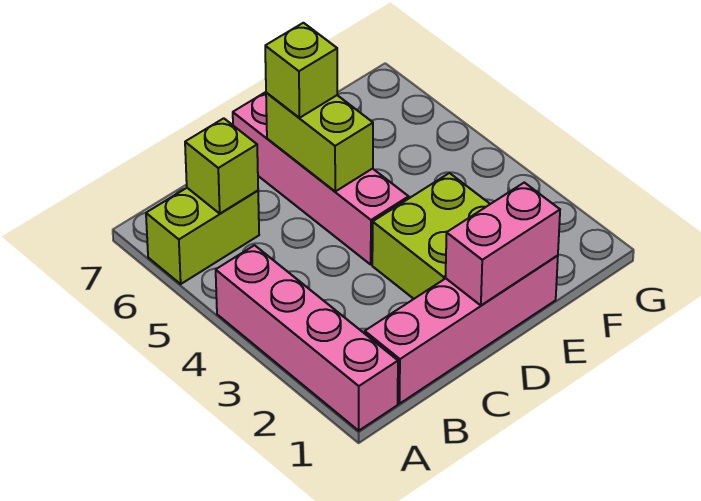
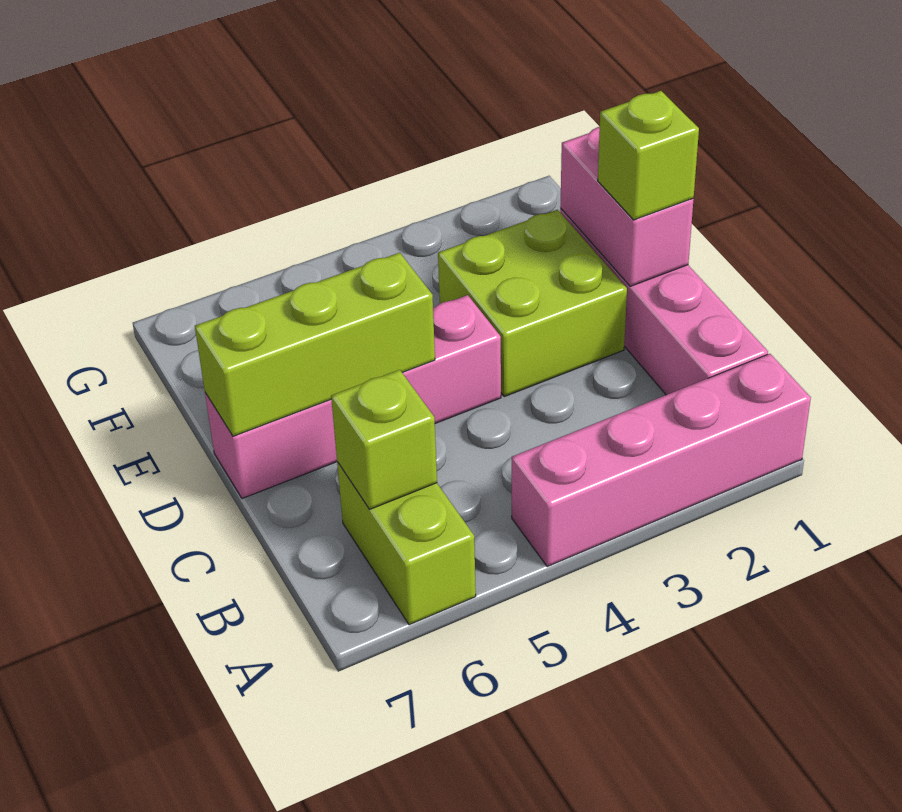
lime 1x2 brick [266,93,373,191] -> lime 1x3 brick [195,253,435,436]
lime 1x1 brick [265,23,337,118] -> lime 1x1 brick moved to [598,91,699,220]

